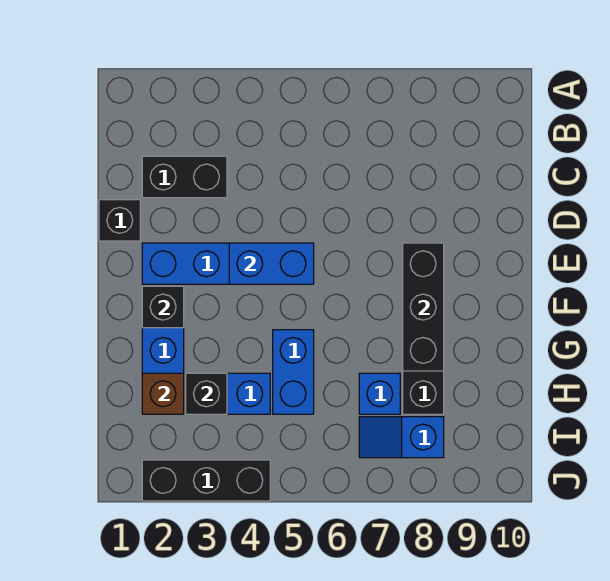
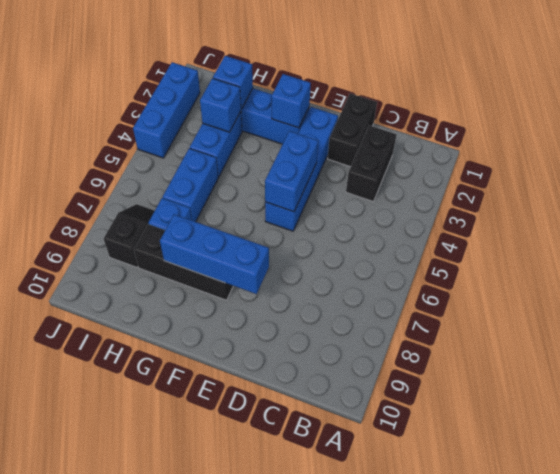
black 1x1 brick [99,200,140,241] -> black 1x2 brick [328,94,377,167]
black 1x3 brick [403,243,444,371] -> blue 1x3 brick [160,214,269,294]
black 1x1 brick [142,286,184,328] -> blue 1x1 brick [272,74,311,128]
blue 1x2 brick [273,330,314,414] -> blue 1x2 brick turned to [163,148,218,222]
brown 1x1 brick [142,373,184,414] -> blue 1x1 brick [213,56,253,109]
black 1x1 brick [186,373,227,414] -> blue 1x1 brick [200,78,241,132]
blue 1x2 slope [359,417,444,458] -> black 1x2 slope [104,204,155,267]
black 1x3 brick [142,460,270,501] -> blue 1x3 brick [133,62,200,158]

